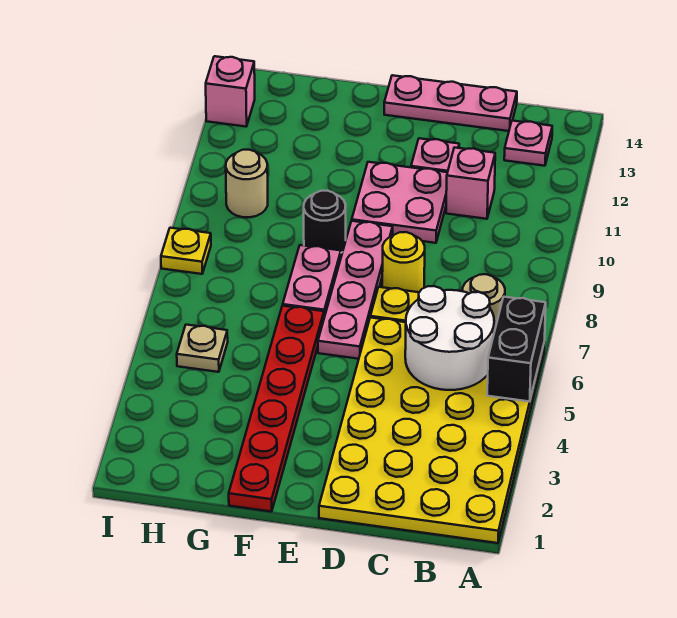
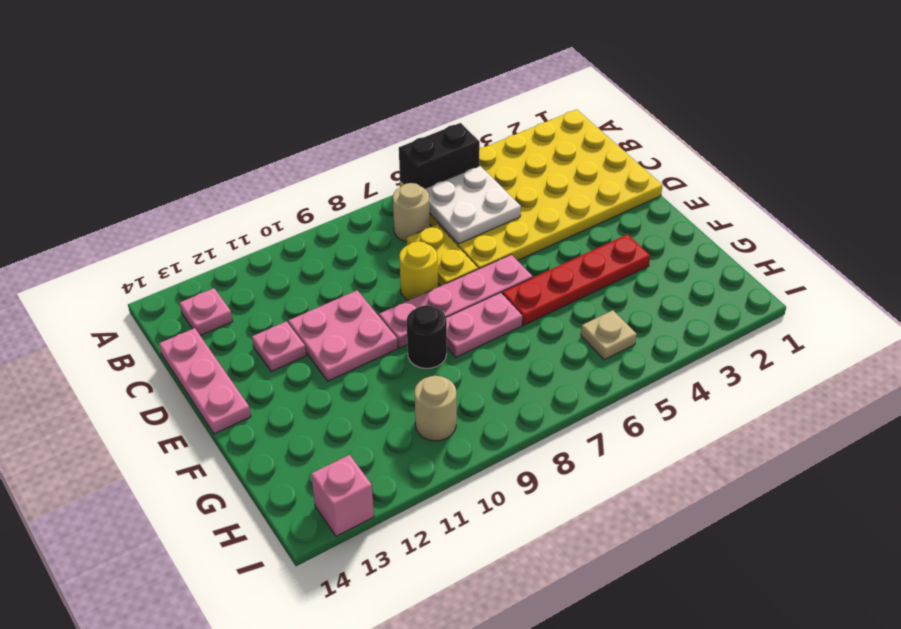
white 2x2 round brick [405,286,494,390] -> white 2x2 plate [425,166,521,244]
pink 1x1 brick [446,147,495,219] -> none
red 1x6 plate [229,306,324,512] -> red 1x4 plate [502,234,650,325]
yellow 1x1 plate [161,228,211,274] -> none

